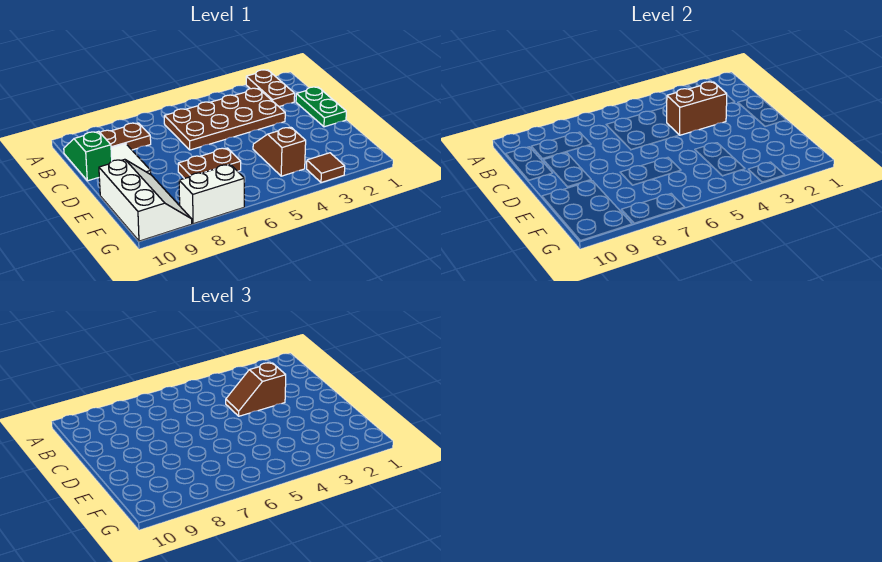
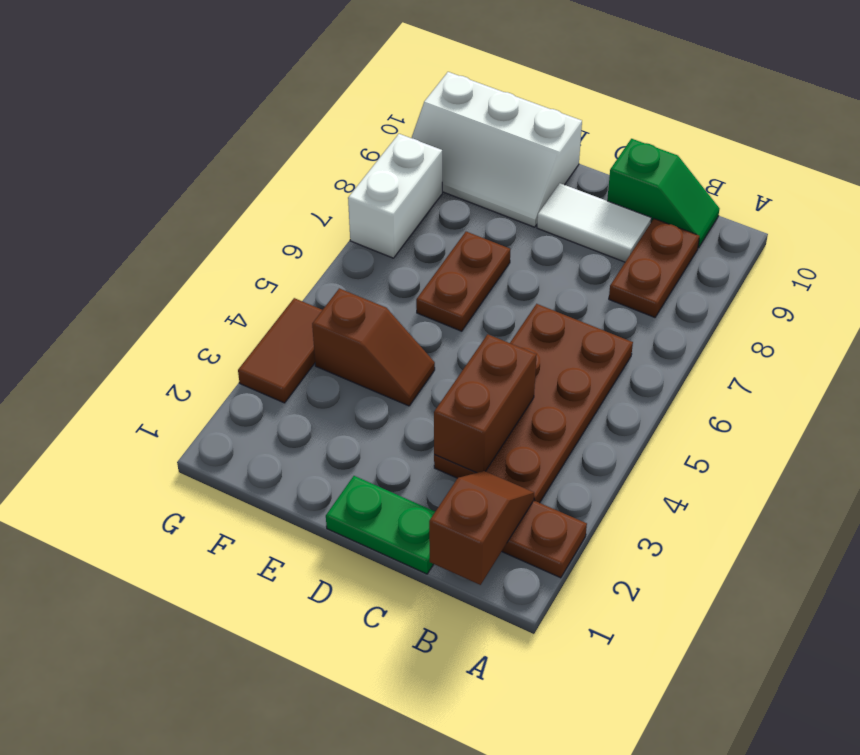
brown 1x2 slope [226,363,286,416] -> brown 1x2 slope moved to [429,471,534,585]
brown 1x1 tile [307,153,345,183] -> brown 1x2 tile [238,298,322,403]

